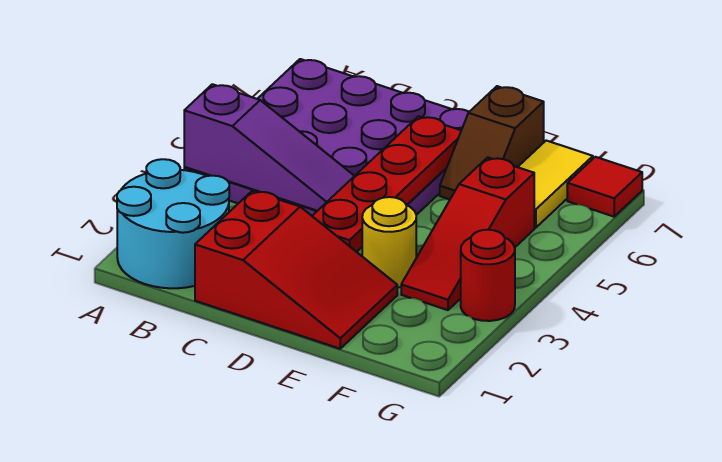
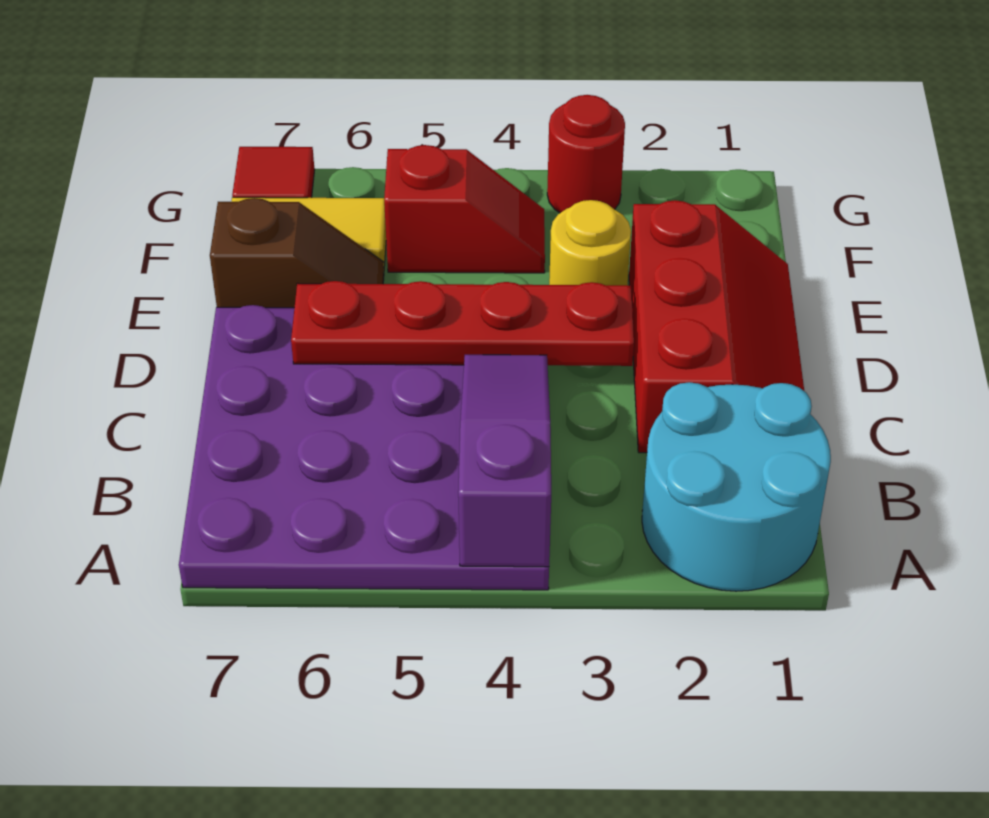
red 2x3 slope [195,191,397,349] -> red 2x3 slope turned to [629,200,804,453]
red 1x3 slope [401,157,534,310] -> red 1x2 slope [384,145,545,273]

